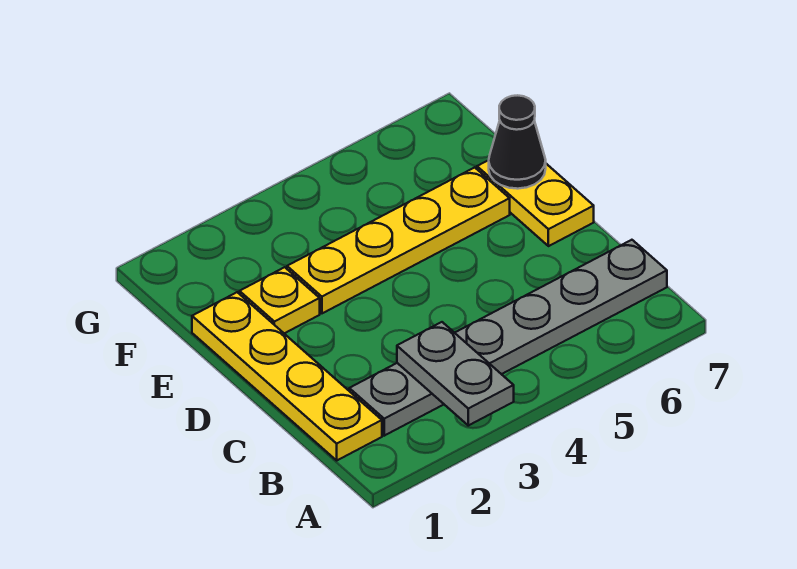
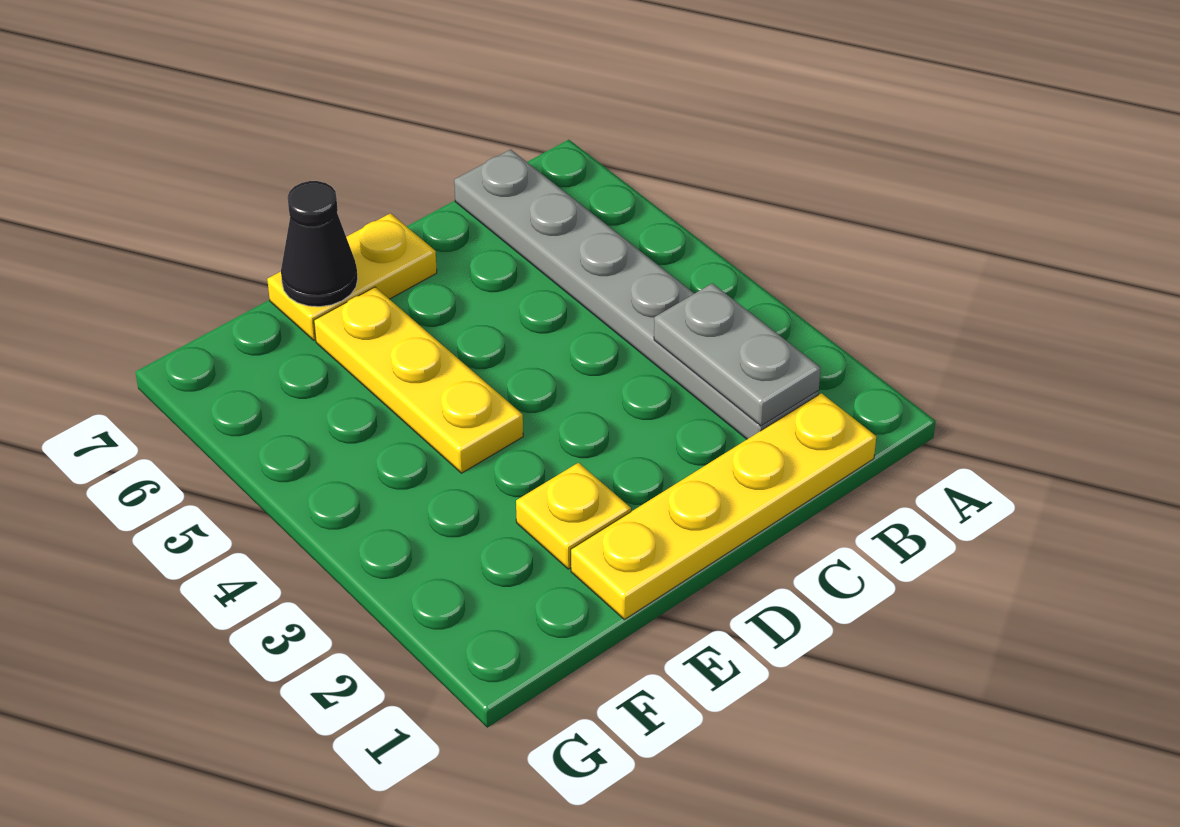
grey 1x2 plate [397,322,514,425] -> grey 1x2 plate turned to [654,283,821,426]
yellow 1x4 plate [287,167,510,313] -> yellow 1x3 plate [314,287,523,473]

